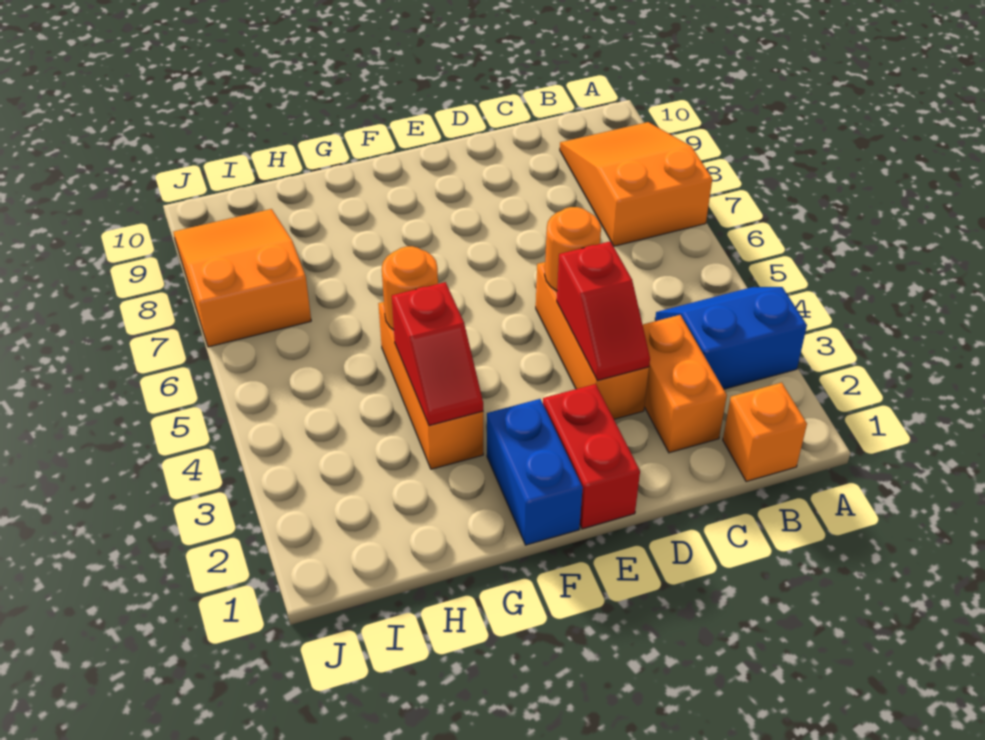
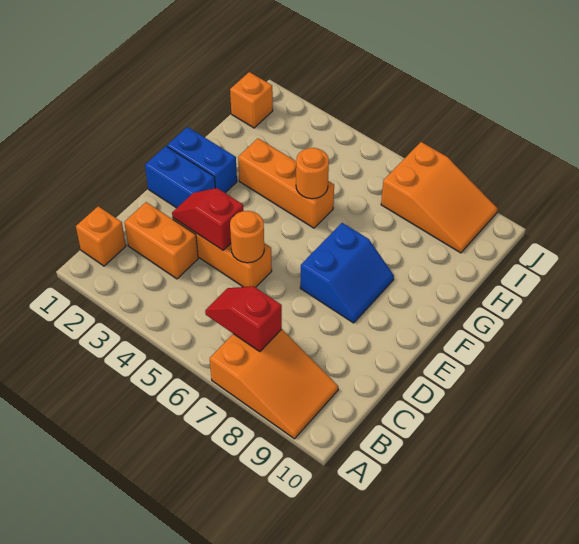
blue 2x2 slope [655,287,807,389] -> blue 2x2 slope moved to [300,223,394,323]
red 1x2 brick [543,384,640,529] -> blue 1x2 brick [145,146,215,208]
red 1x2 slope [392,282,483,426] -> red 1x2 slope moved to [205,286,282,352]
none -> orange 1x1 brick [230,72,273,128]

